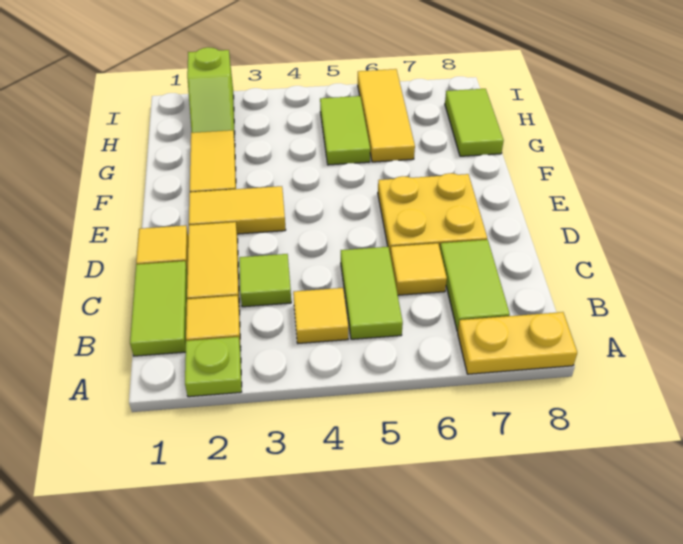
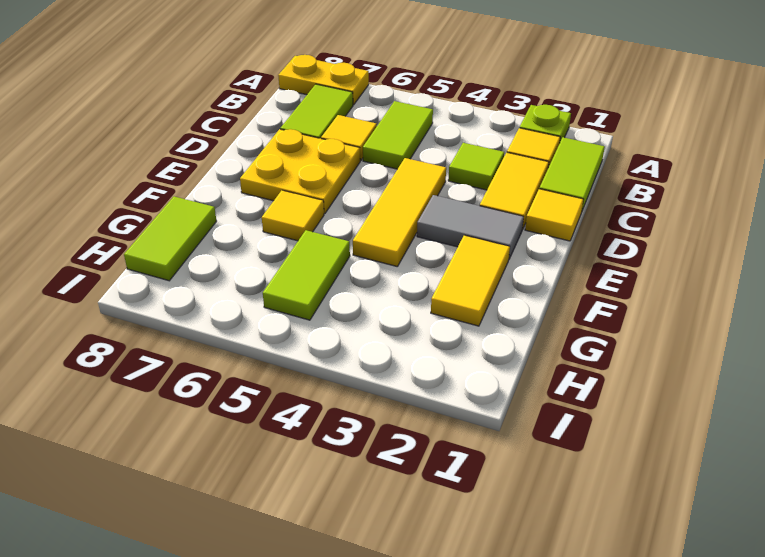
yellow 1x1 tile [293,288,349,343] -> yellow 1x1 tile moved to [262,190,324,241]
yellow 1x2 tile [189,186,286,234] -> grey 1x2 tile [417,195,524,259]
yellow 1x3 tile [358,69,415,162] -> yellow 1x3 tile moved to [353,158,446,267]
lime 1x2 slope [187,47,235,139] -> none

